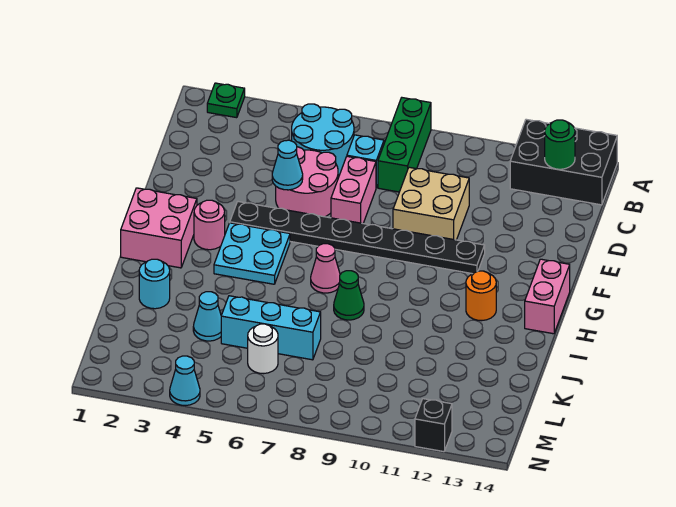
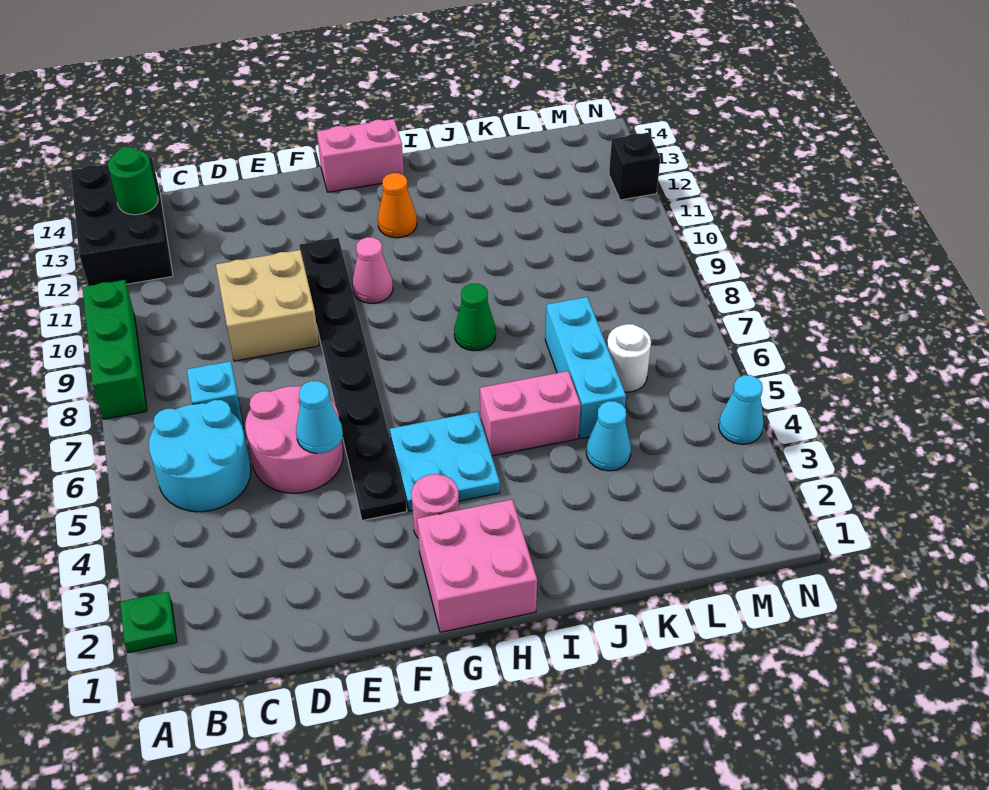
green 1x3 brick [378,98,431,192] -> green 1x3 brick turned to [83,280,147,419]
pink 1x2 brick [331,156,376,223] -> pink 1x2 brick moved to [480,371,581,456]
pink 1x1 cone [311,244,340,293] -> pink 1x1 cone moved to [352,237,393,303]
orange 1x1 round brick [466,271,496,321] -> orange 1x1 cone [378,173,417,238]
cyan 1x1 round brick [139,259,170,309] -> none

